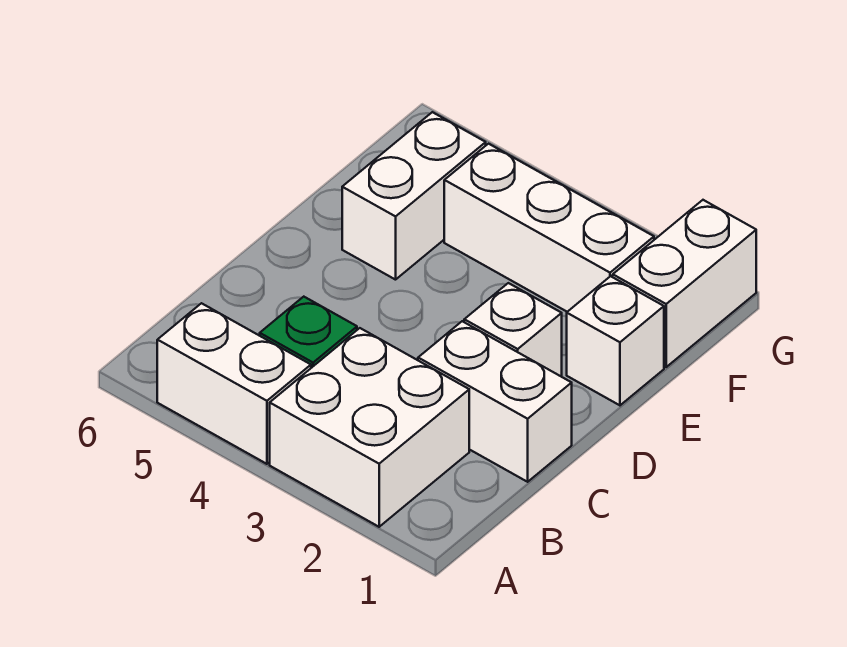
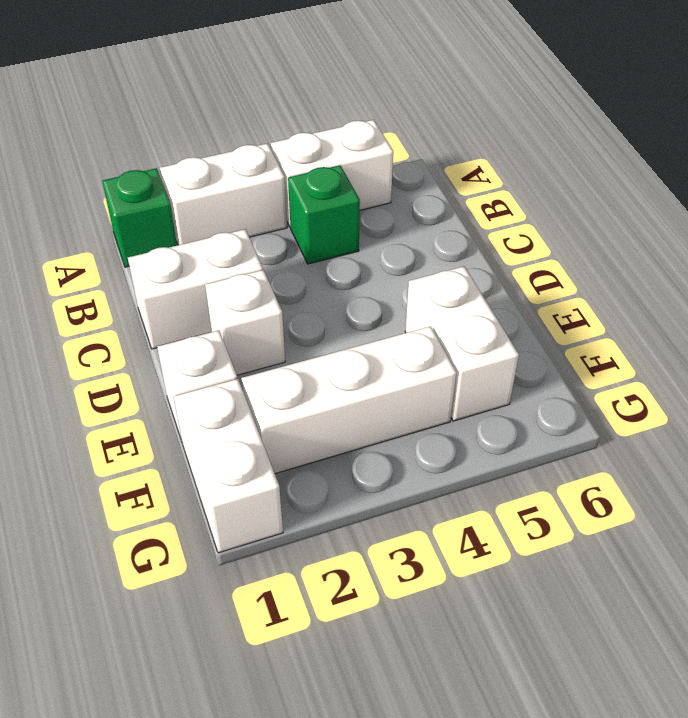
none -> green 1x1 brick [102,168,177,267]
white 2x2 brick [270,328,469,527] -> white 1x2 brick [160,143,287,245]

